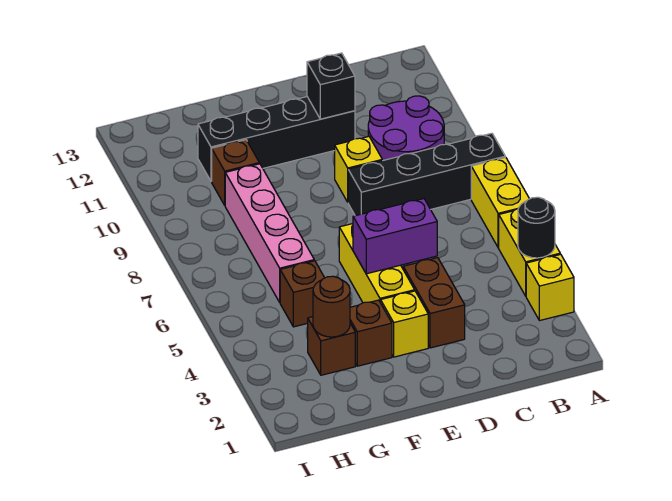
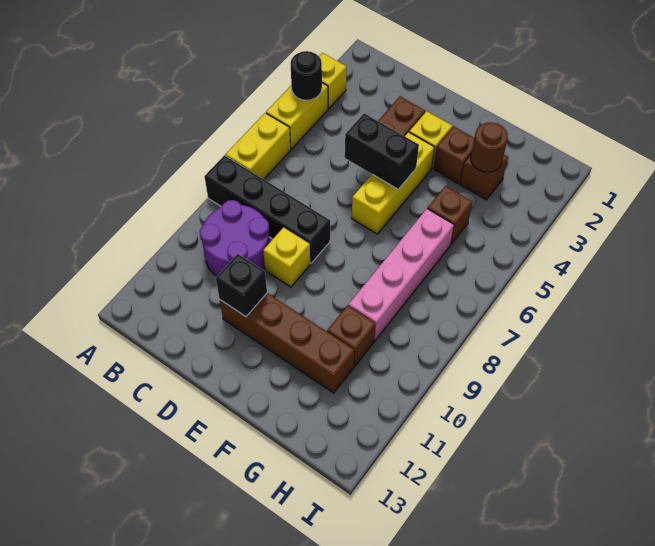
purple 1x2 brick [353,199,437,274] -> black 1x2 brick [345,113,419,189]
black 1x4 brick [198,97,355,181] -> brown 1x4 brick [220,293,354,393]

